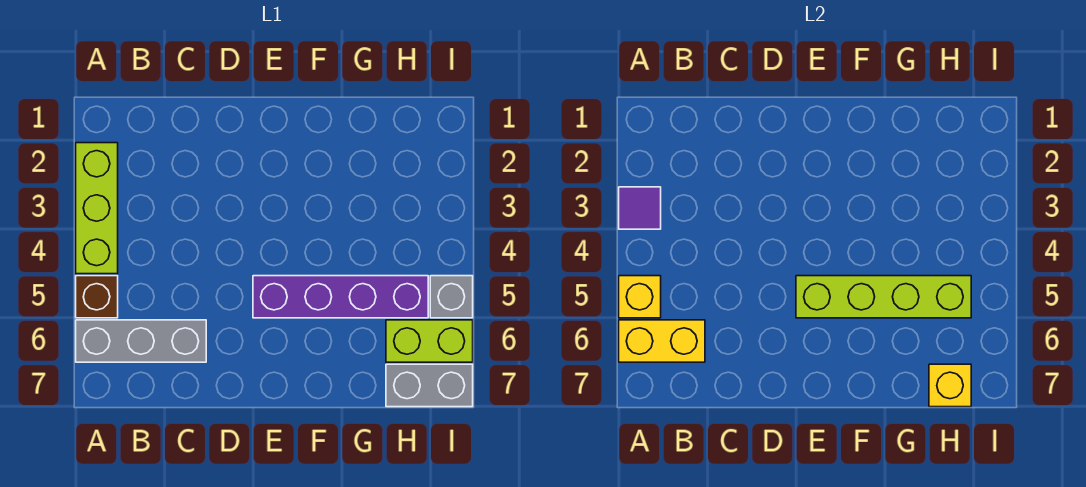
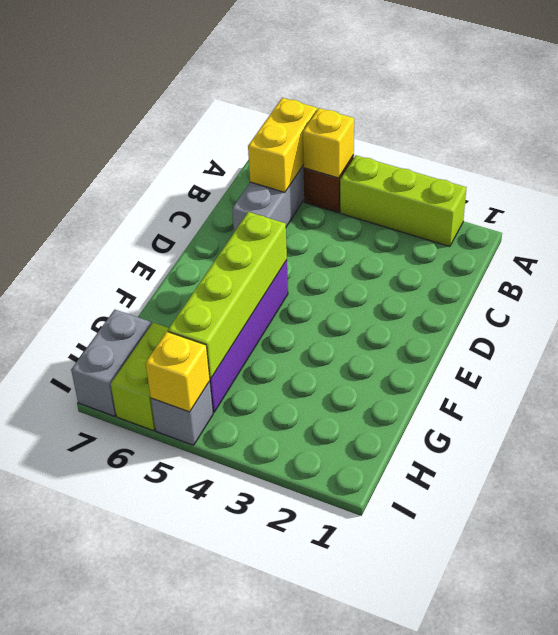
purple 1x1 tile [619,187,661,229] -> none
yellow 1x1 brick [929,364,971,407] -> yellow 1x1 brick moved to [146,332,210,412]

